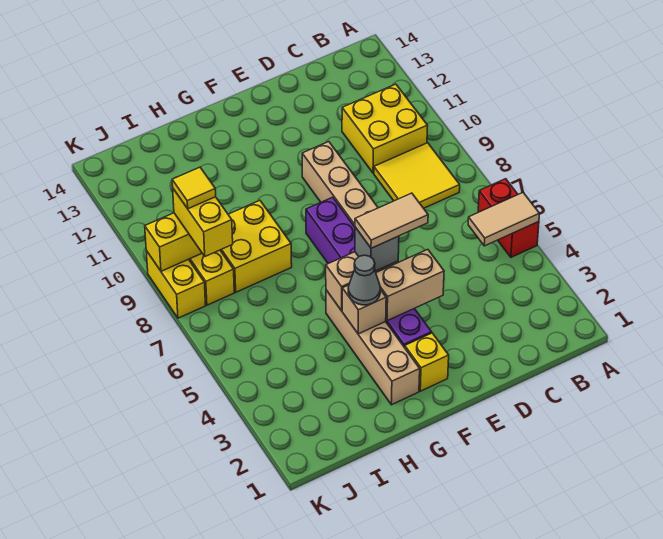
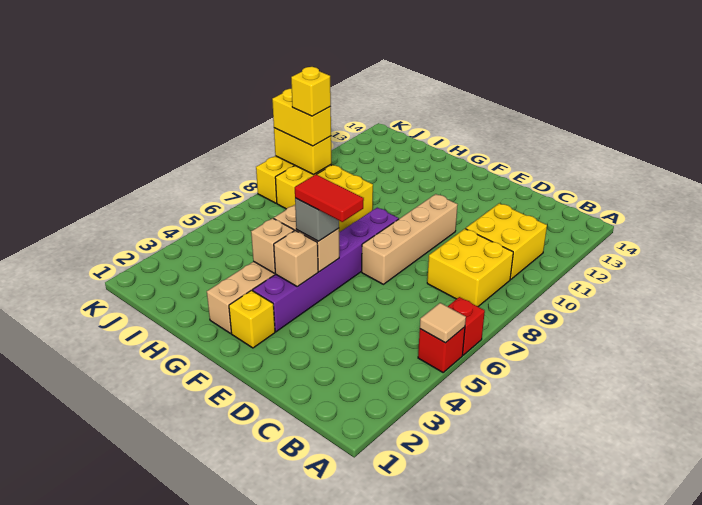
tan 1x2 tile [468,193,539,246] -> tan 1x1 tile [420,303,466,343]
yellow 2x2 tile [374,143,460,208] -> yellow 2x2 brick [427,229,513,306]
tan 1x2 brick [376,249,444,321] -> tan 1x1 brick [274,230,318,287]
tan 1x2 tile [355,193,428,248] -> red 1x2 tile [295,174,364,222]
grey 1x1 cone [348,255,380,305] -> none
yellow 1x2 brick [173,189,233,256] -> yellow 1x2 brick turned to [272,89,331,146]
yellow 1x1 tile [172,167,216,209] -> yellow 1x1 brick [291,67,331,116]

